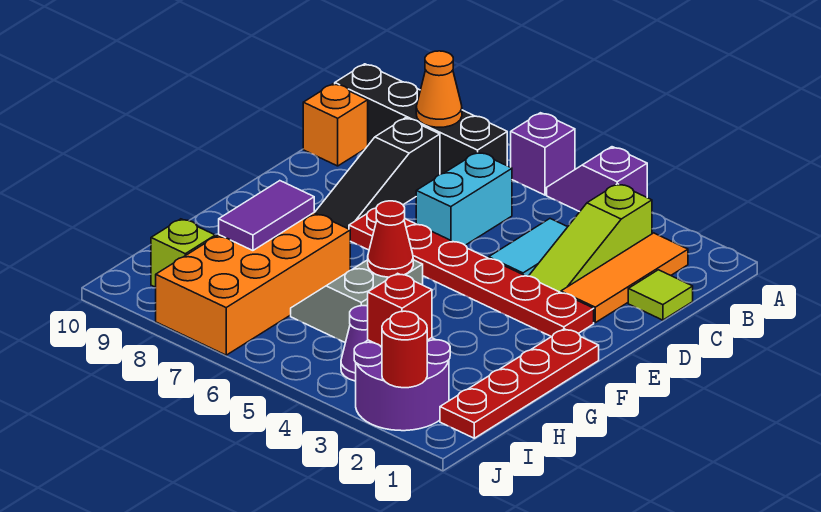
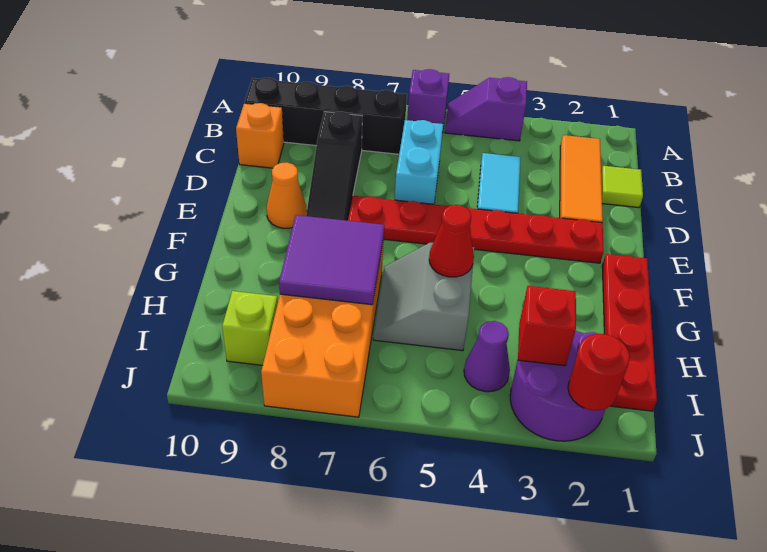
lime 1x3 slope [529,184,652,292] -> none
orange 1x1 cone [416,51,462,127] -> orange 1x1 cone moved to [267,162,307,228]
purple 1x2 tile [219,181,314,251] -> purple 2x2 tile [279,215,384,305]

